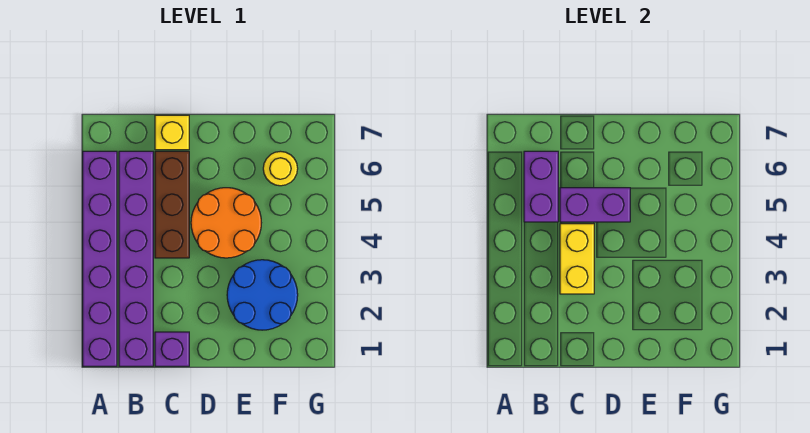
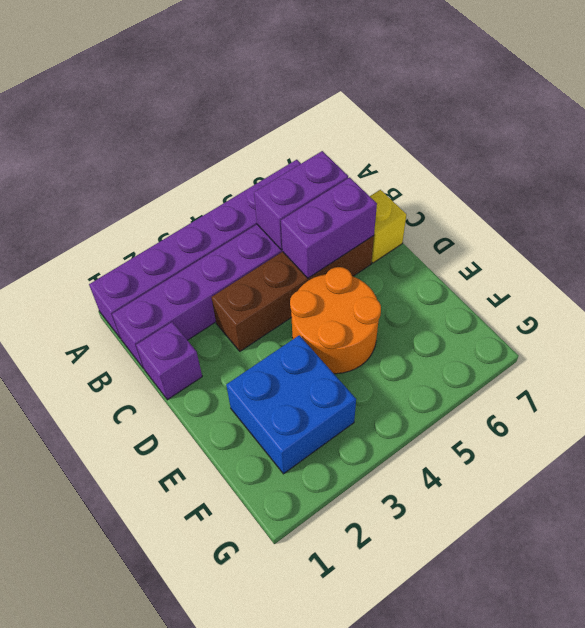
yellow 1x2 brick [560,224,594,294] -> none
brown 1x3 brick [155,151,189,258] -> brown 1x4 brick [212,236,374,351]
purple 1x2 brick [560,188,630,222] -> purple 1x2 brick turned to [281,177,377,278]
blue 2x2 round brick [227,260,298,330] -> blue 2x2 brick [226,335,356,474]
yellow 1x1 round brick [263,151,298,186] -> none

